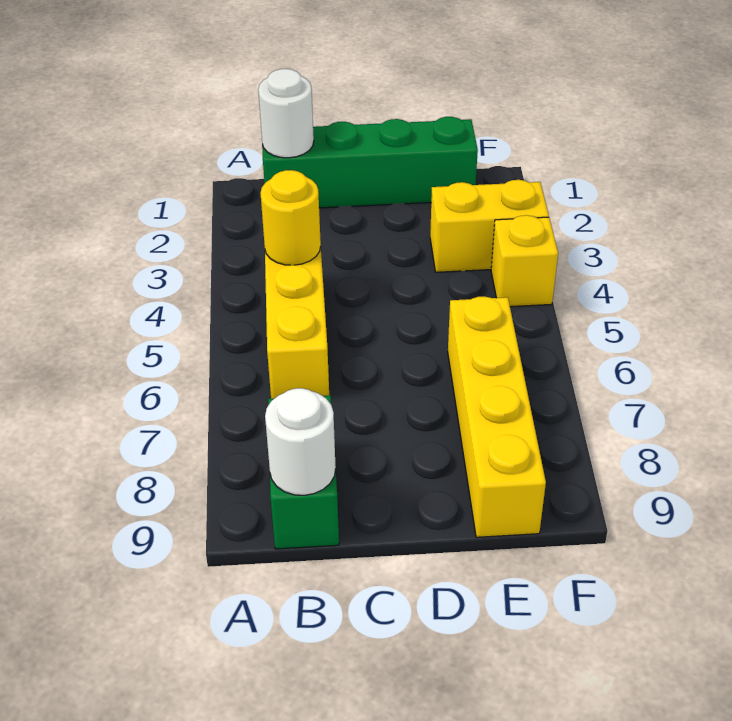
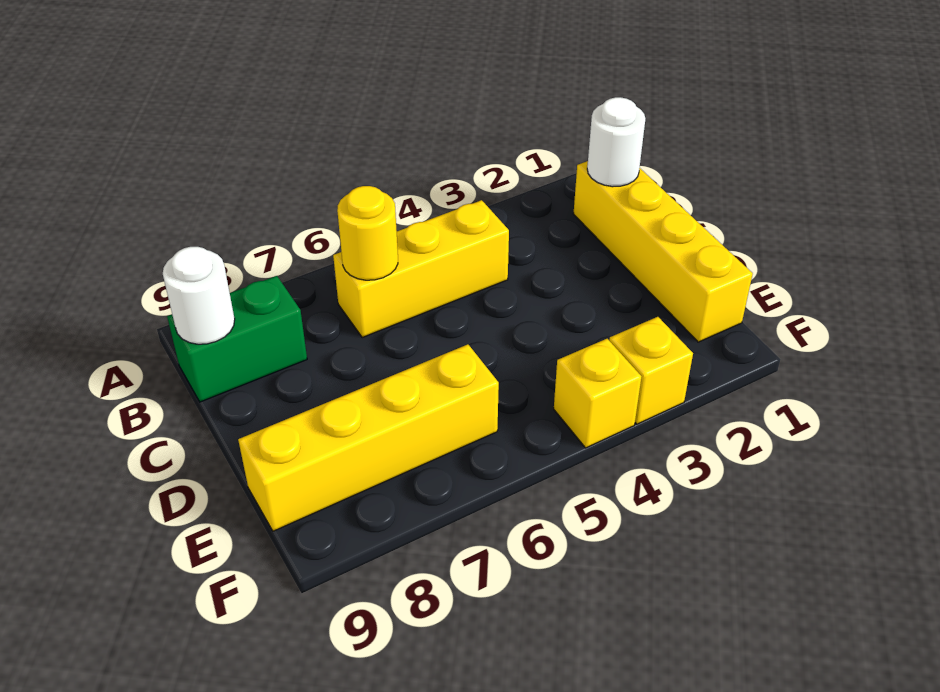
green 1x4 brick [262,117,478,208] -> yellow 1x4 brick [573,161,753,342]
yellow 1x1 round brick [260,170,321,265] -> yellow 1x1 round brick moved to [337,186,398,280]
yellow 1x2 brick [430,180,549,272] -> yellow 1x1 brick [609,317,693,424]

